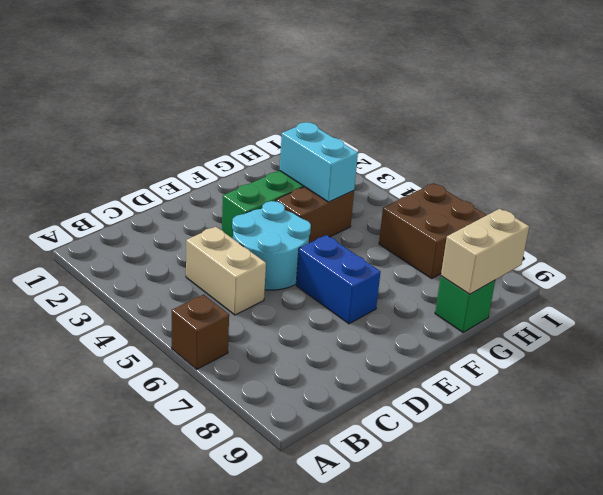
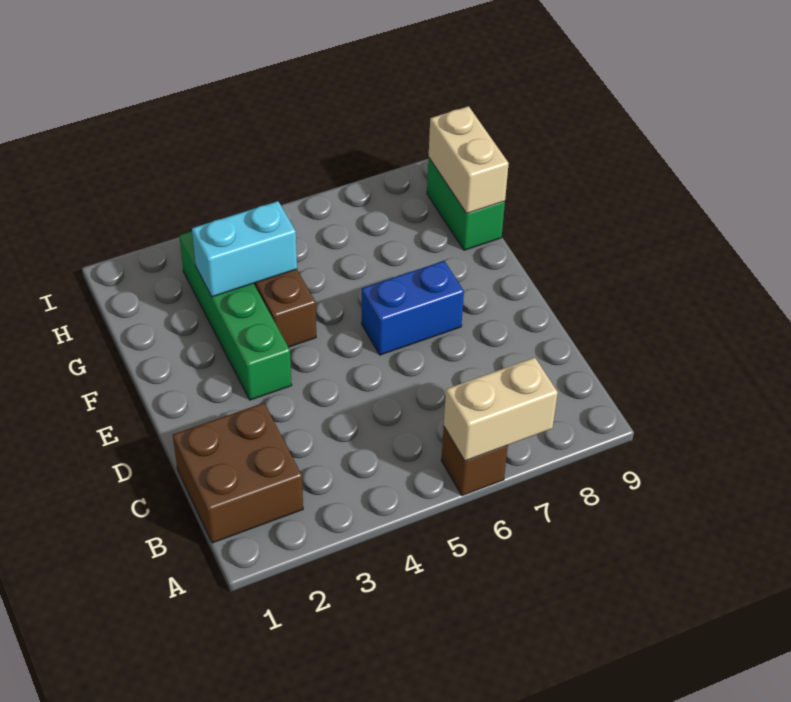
tan 1x2 brick [186,227,266,315] -> tan 1x2 brick moved to [444,358,558,461]
cyan 2x2 round brick [232,201,311,290] -> none
green 1x1 brick [435,276,495,332] -> green 1x2 brick [427,157,505,250]
brown 2x2 brick [379,183,487,278] -> brown 2x2 brick moved to [173,403,303,543]

